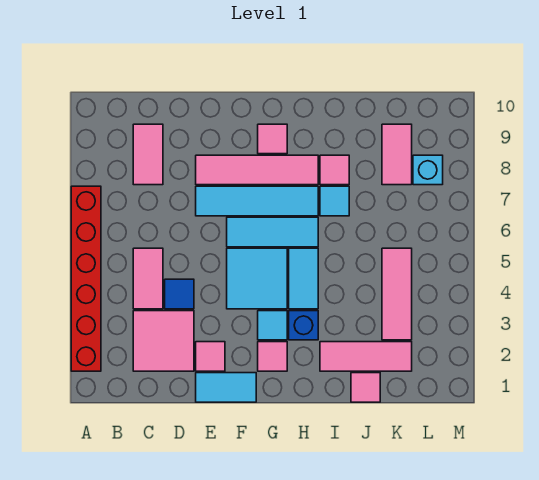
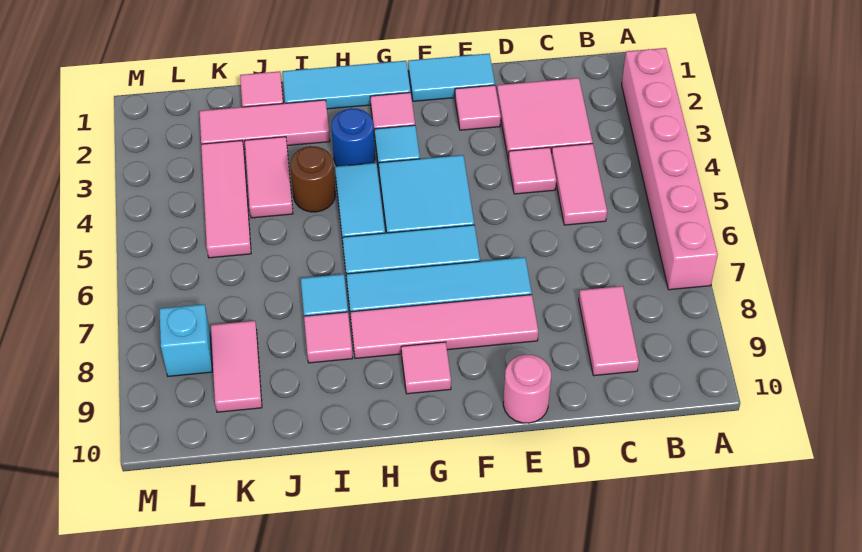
red 1x6 brick [71,186,101,371] -> pink 1x6 brick [622,48,718,290]
blue 1x1 tile [165,279,194,309] -> pink 1x1 tile [508,147,556,194]
none -> pink 1x1 round brick [503,355,551,423]
none -> cyan 1x3 tile [282,61,411,109]
blue 1x1 brick [289,311,318,340] -> blue 1x1 round brick [332,108,375,166]
none -> brown 1x1 round brick [290,146,335,212]
none -> pink 1x2 tile [245,137,293,218]

